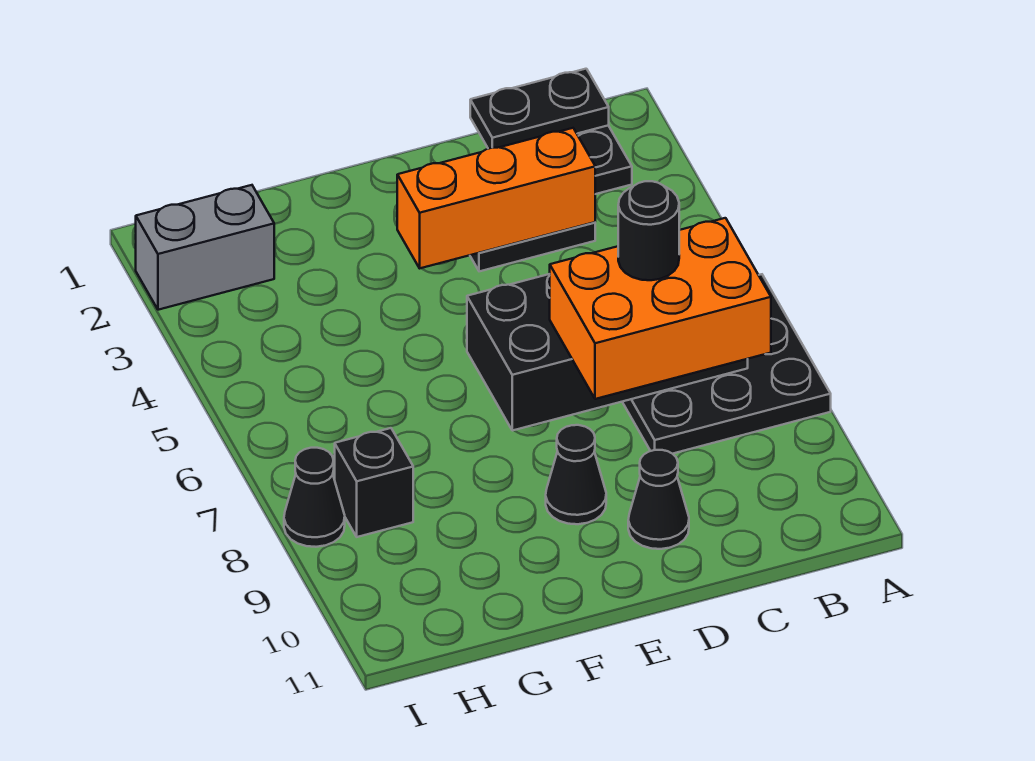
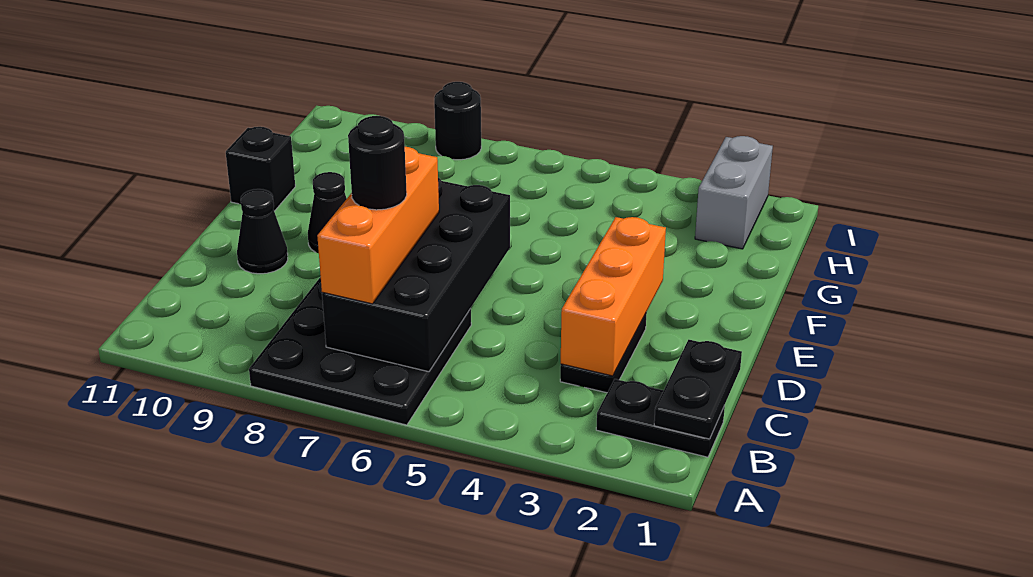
orange 2x3 brick [550,218,771,399] -> orange 1x3 brick [317,147,439,304]
black 1x1 brick [335,428,413,537] -> black 1x1 brick moved to [226,127,295,211]
black 1x1 cone [284,448,345,547] -> black 1x1 round brick [434,82,481,160]

